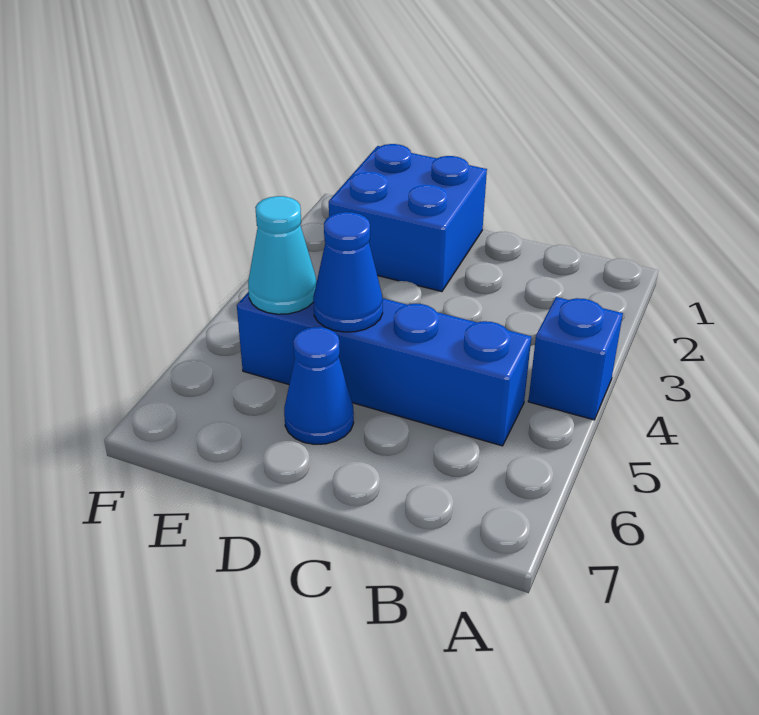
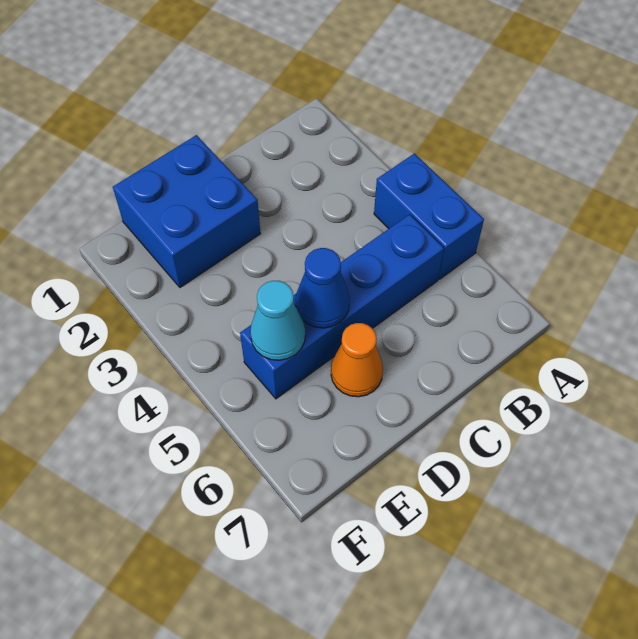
blue 1x1 brick [528,297,623,420] -> blue 1x2 brick [374,154,484,279]
blue 1x1 cone [284,327,354,444] -> orange 1x1 cone [331,323,383,397]

